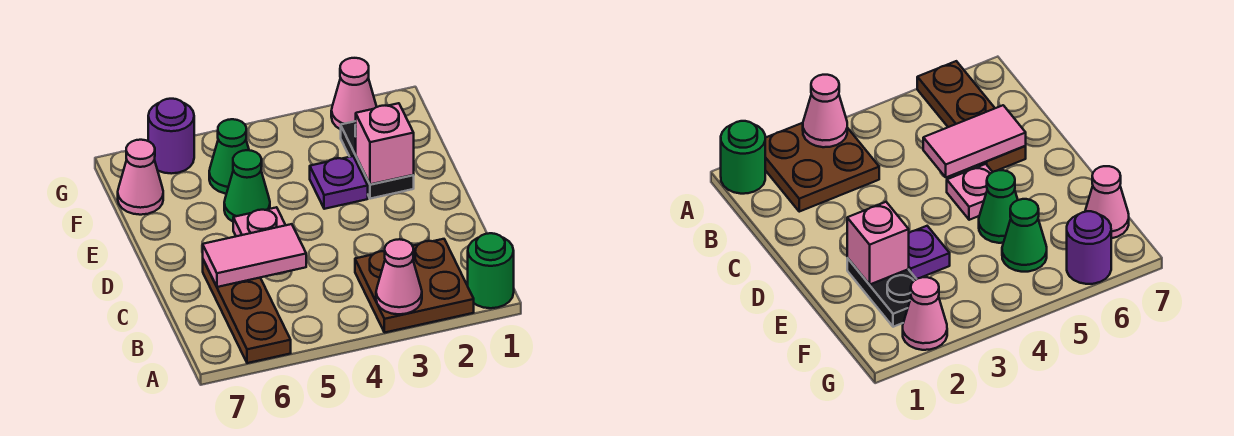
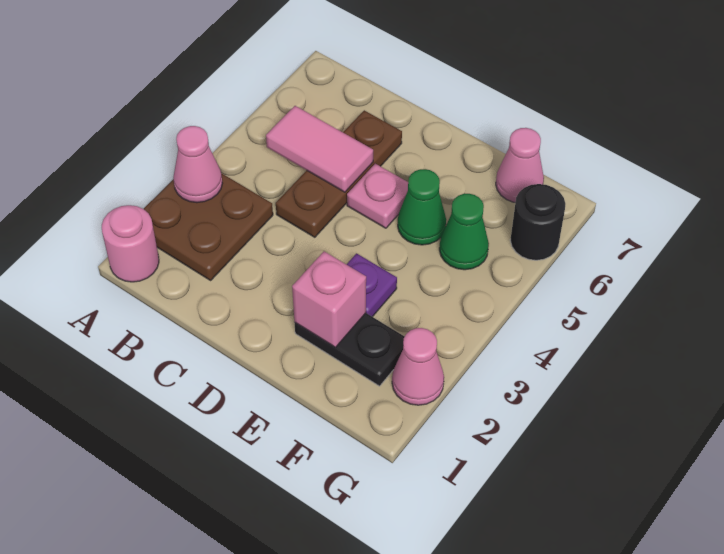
green 1x1 round brick [468,233,514,308] -> pink 1x1 round brick [102,205,159,282]
brown 1x3 plate [203,260,291,363] -> brown 1x3 plate turned to [276,110,402,237]
pink 1x2 tile [203,224,306,287] -> pink 1x2 tile turned to [266,106,373,192]
purple 1x1 round brick [148,99,194,174] -> black 1x1 round brick [510,184,565,260]

